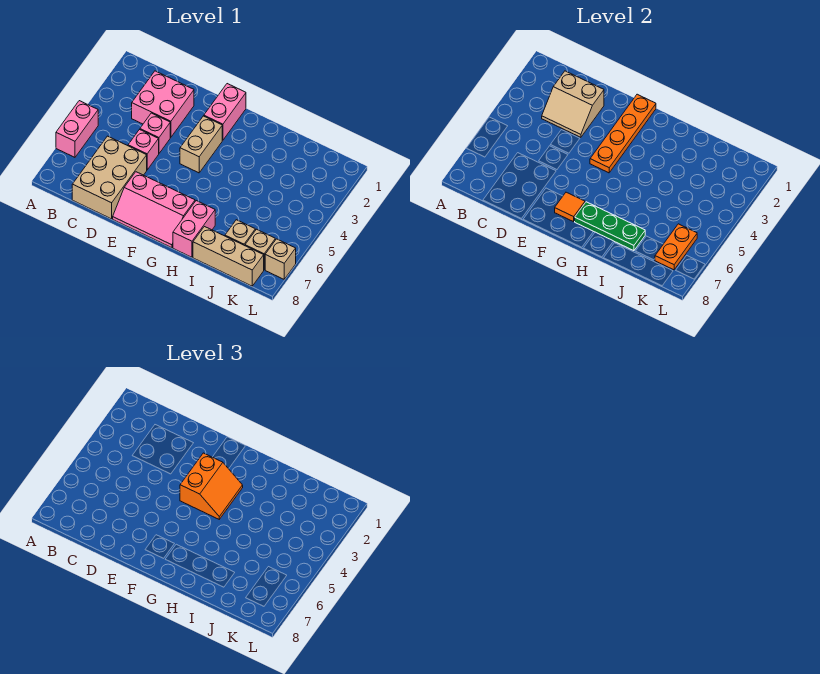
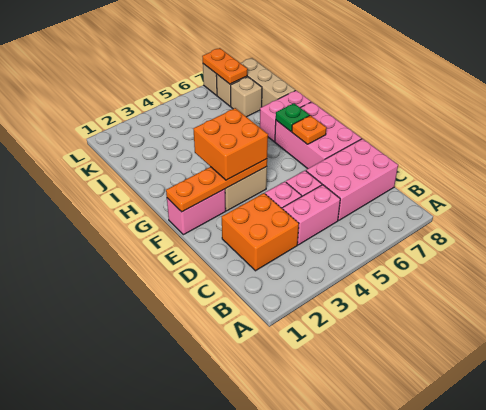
pink 1x2 brick [56,101,98,157] -> pink 1x2 brick moved to [283,185,340,245]
pink 2x2 brick [132,71,194,137] -> orange 2x2 brick [222,193,299,271]
tan 2x2 slope [542,71,604,137] -> none
tan 2x3 brick [72,136,147,219] -> pink 2x3 brick [306,139,398,220]
pink 2x3 slope [113,172,195,248] -> pink 2x3 brick [275,102,362,169]
orange 2x2 slope [180,453,243,519] -> orange 2x2 brick [193,108,268,180]
orange 1x1 tile [555,192,585,222] -> orange 1x1 plate [292,115,326,144]
green 1x3 plate [575,202,645,251] -> green 1x1 plate [276,103,310,131]
orange 1x2 plate [655,224,697,270] -> orange 1x2 plate turned to [202,48,247,84]

